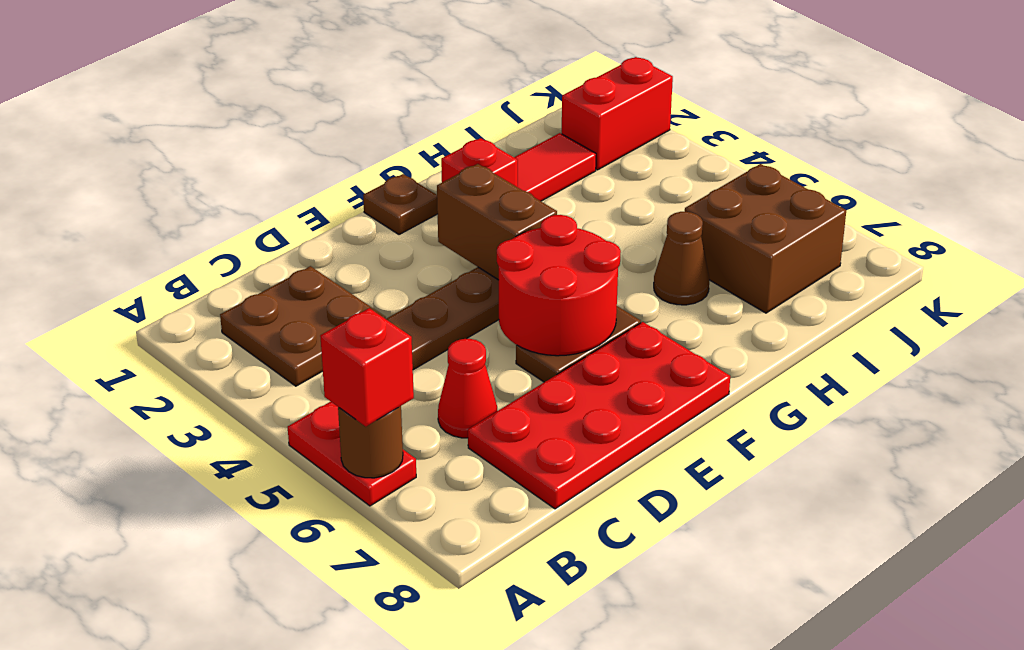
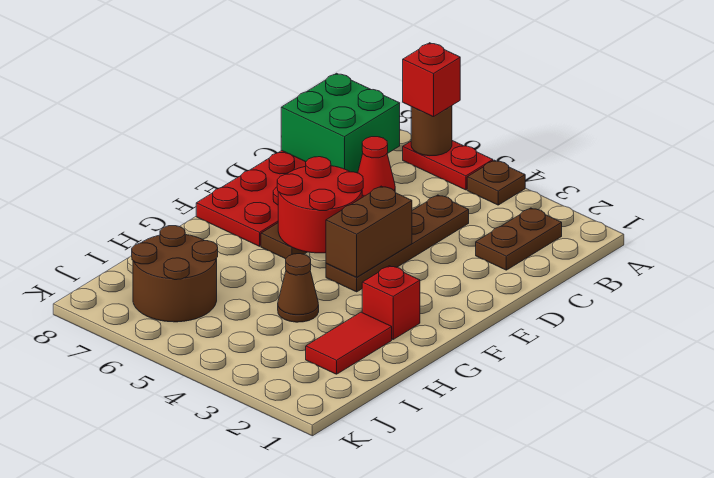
brown 2x2 plate [220,266,386,386] -> brown 1x2 plate [476,208,562,270]
none -> green 2x2 brick [281,73,400,173]
brown 1x1 plate [363,174,438,235] -> brown 1x1 plate moved to [467,160,525,205]
brown 1x2 brick [437,164,557,280] -> brown 1x2 brick turned to [326,186,412,277]
brown 1x1 cone [654,212,709,305] -> brown 1x1 cone moved to [278,254,319,322]
brown 2x2 brick [685,164,846,313] -> brown 2x2 round brick [132,226,218,322]
red 1x2 brick [562,57,673,170] -> none

